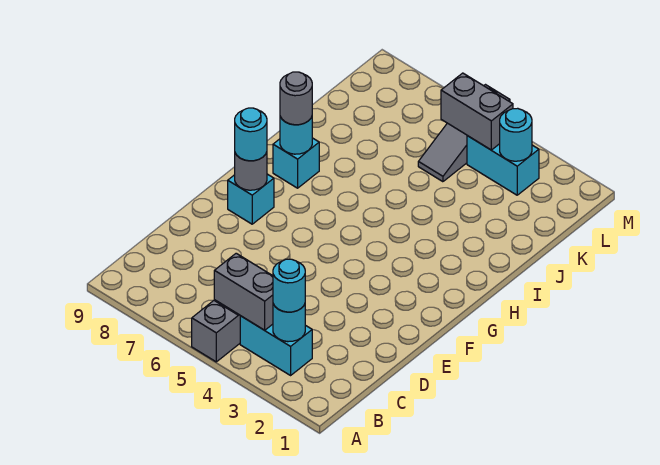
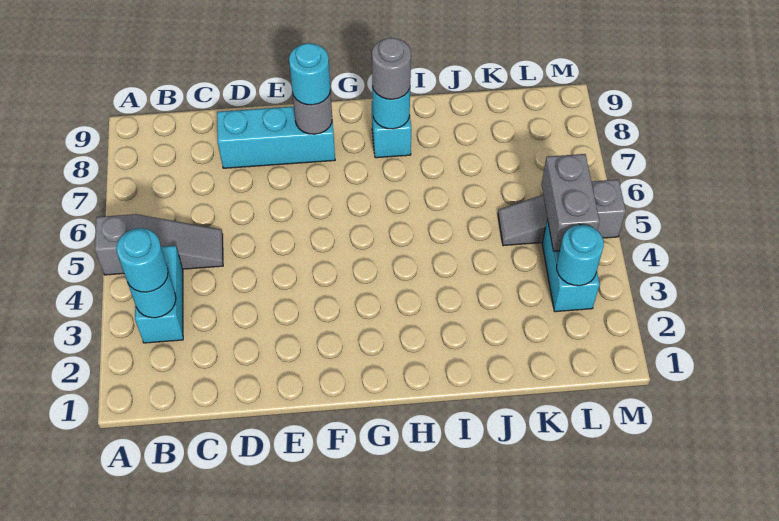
grey 1x2 brick [214,253,273,330] -> none
cyan 1x1 brick [228,174,274,224] -> cyan 1x3 brick [217,107,335,168]

